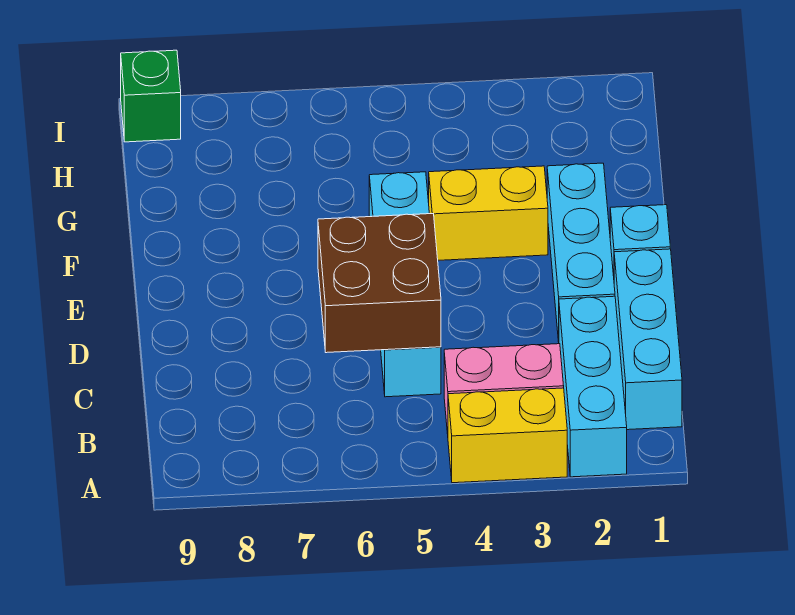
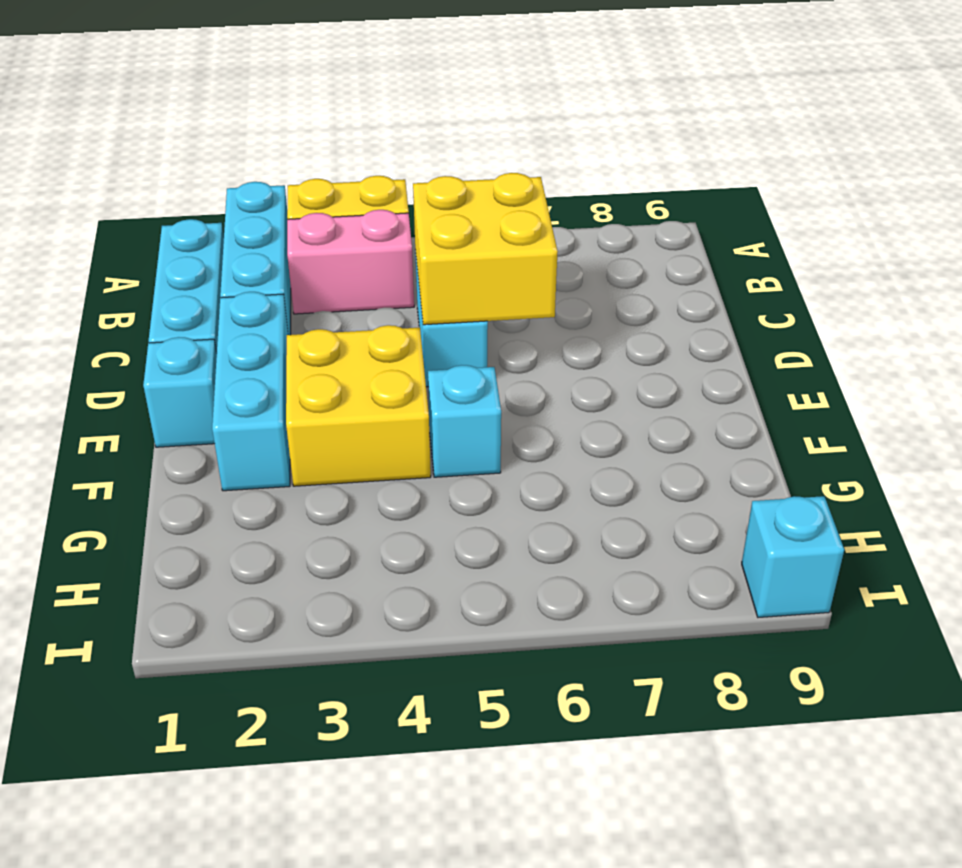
brown 2x2 brick [318,214,441,353] -> yellow 2x2 brick [413,173,558,325]
yellow 1x2 brick [429,166,548,260] -> yellow 2x2 brick [286,325,431,486]
green 1x1 brick [121,50,181,142] -> cyan 1x1 brick [742,496,844,617]

